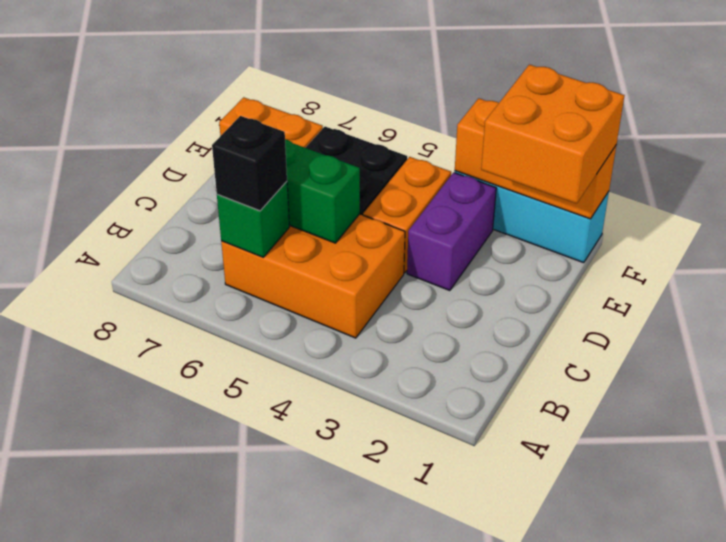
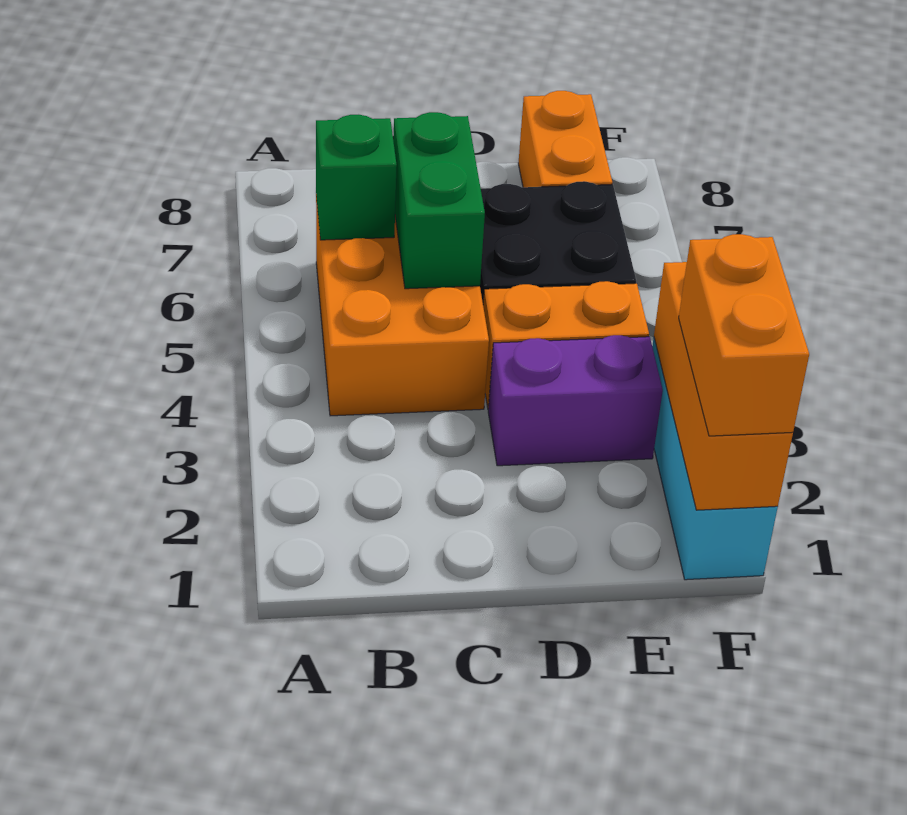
black 1x1 brick [212,116,287,211] -> none
orange 2x2 brick [481,65,624,204] -> orange 1x2 brick [679,234,809,436]

